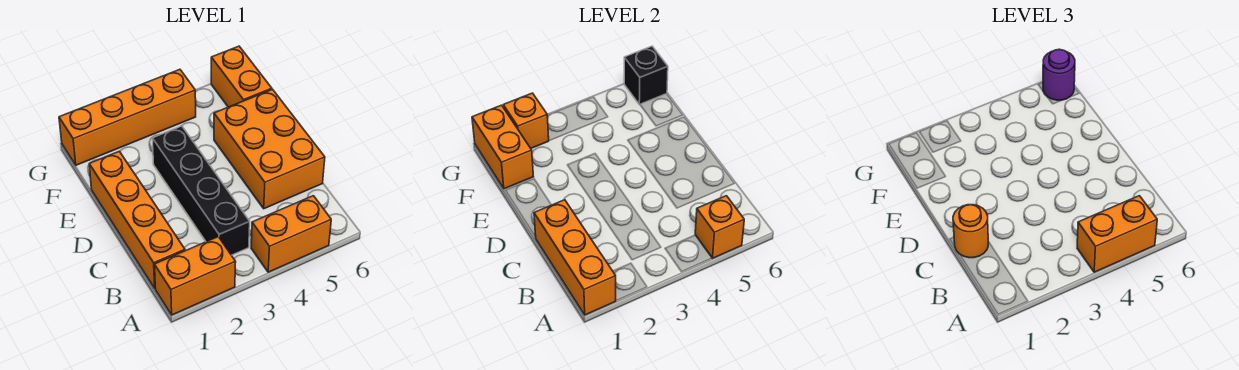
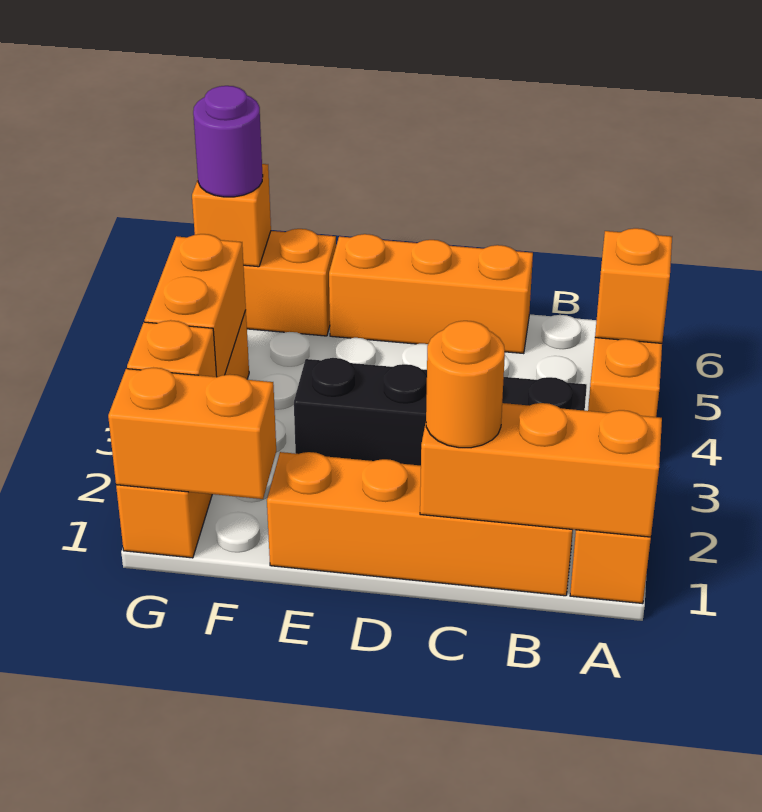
orange 1x2 brick [1077,196,1157,272] -> orange 1x2 brick moved to [144,234,246,377]
orange 2x3 brick [214,89,325,209] -> orange 1x3 brick [329,234,533,354]
black 1x1 brick [624,46,668,105] -> orange 1x1 brick [192,164,271,267]

